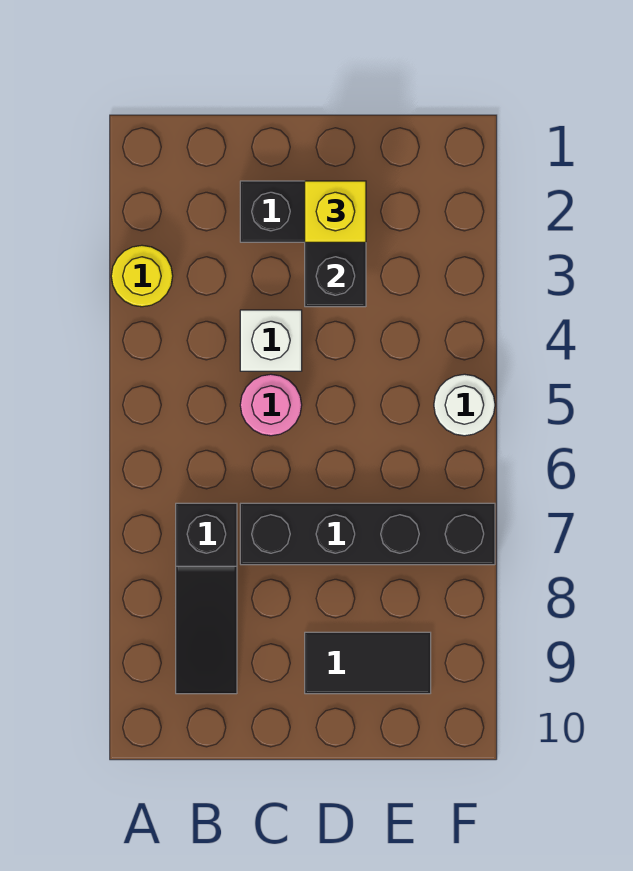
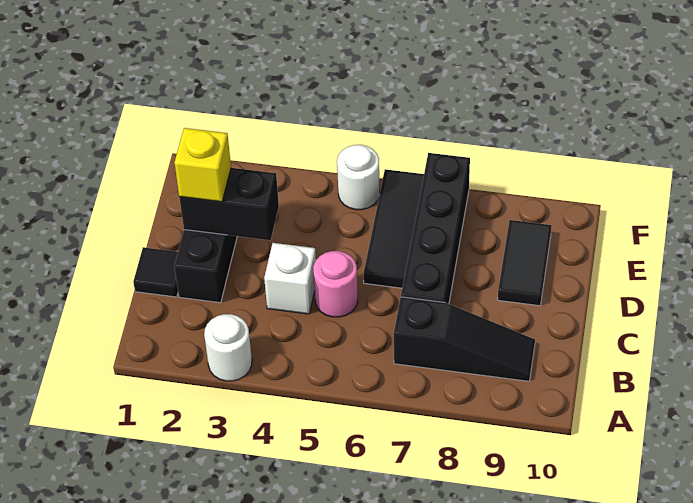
yellow 1x1 round brick [111,245,173,307] -> white 1x1 round brick [204,314,252,381]
none -> black 1x1 tile [133,247,178,297]
none -> black 1x3 tile [364,169,424,288]

